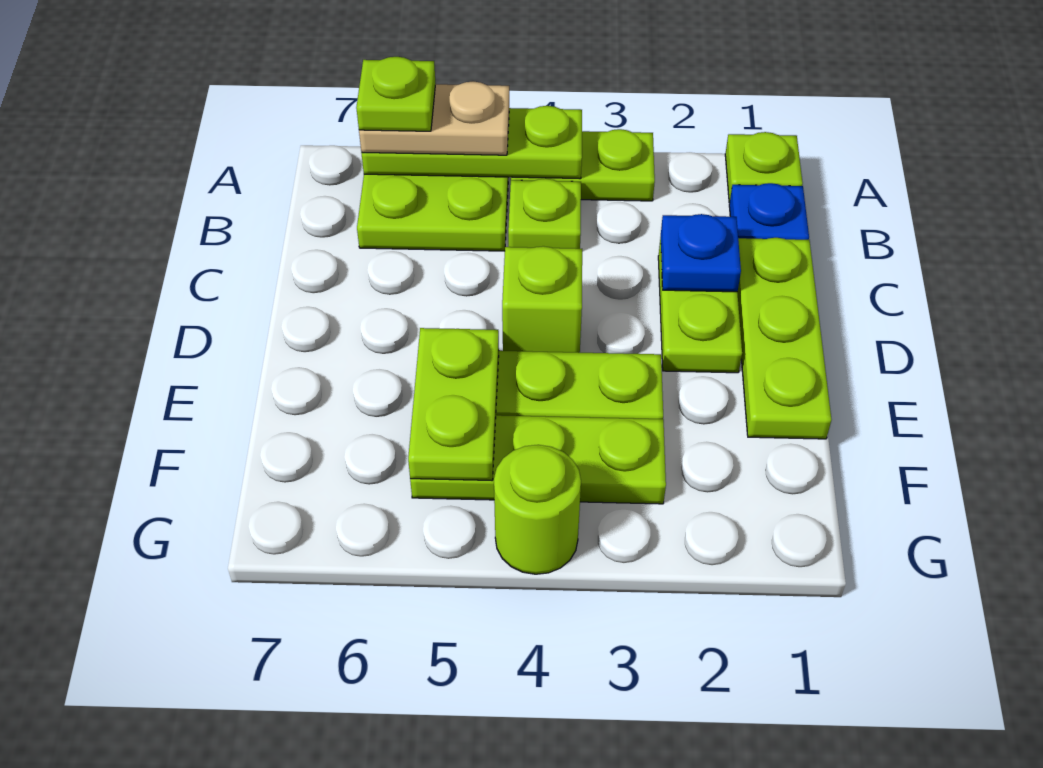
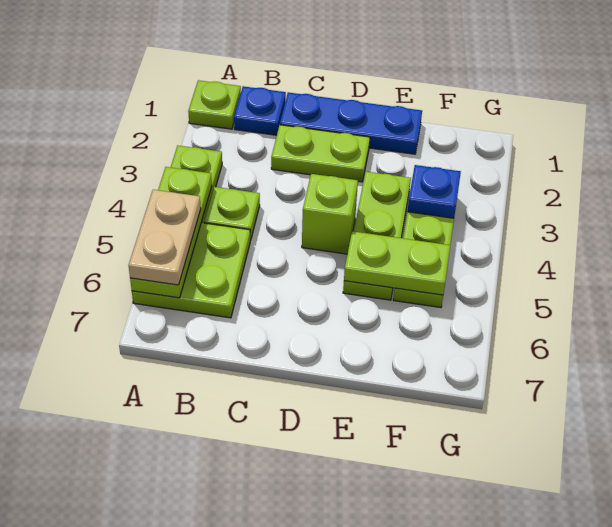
lime 1x1 plate [356,57,436,131] -> none
lime 1x3 plate [737,238,831,439] -> blue 1x3 plate [280,92,422,154]
blue 1x1 plate [660,214,741,292] -> blue 1x1 plate moved to [408,165,461,218]
lime 1x1 round brick [494,445,581,574] -> none

